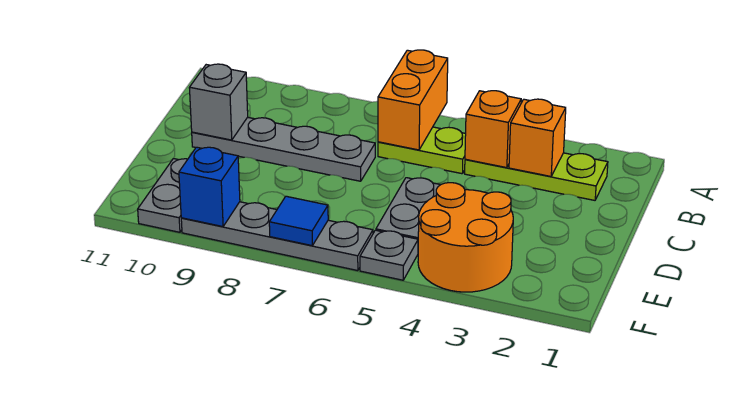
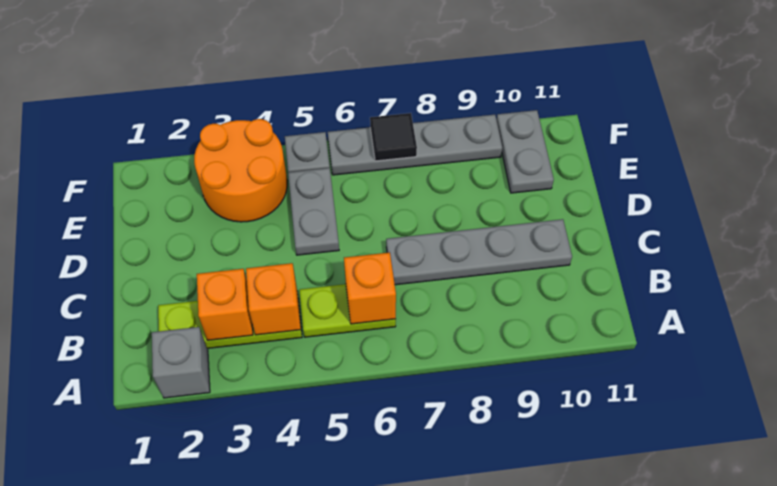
orange 1x2 brick [378,50,448,150] -> orange 1x1 brick [344,252,396,324]
grey 1x1 brick [189,64,248,140] -> grey 1x1 brick moved to [152,327,210,398]
blue 1x1 tile [269,196,328,246] -> black 1x1 tile [370,113,417,161]
blue 1x1 brick [179,147,240,227] -> none

